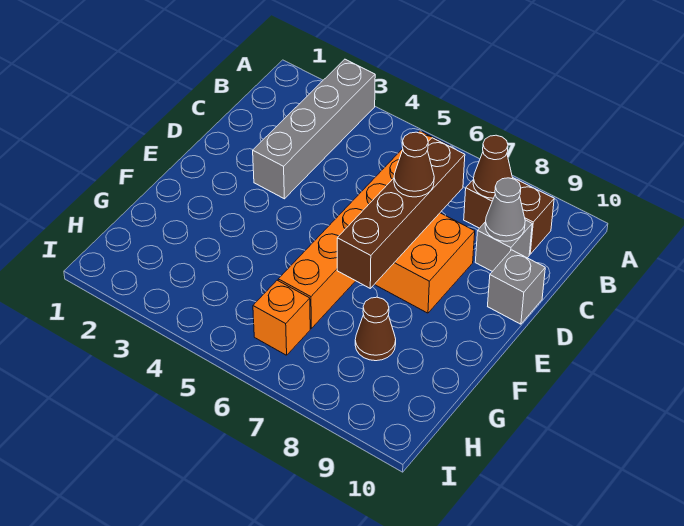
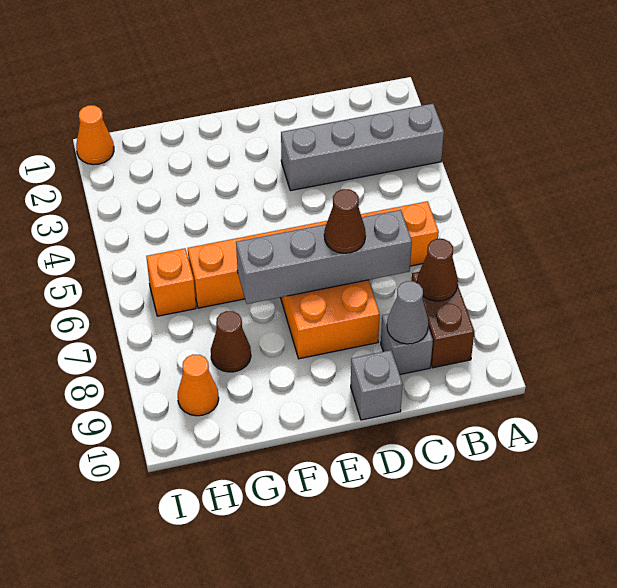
brown 1x4 brick [337,138,465,288] -> grey 1x4 brick [236,210,412,304]
none -> orange 1x1 cone [178,355,219,416]
none -> orange 1x1 cone [76,105,114,165]

